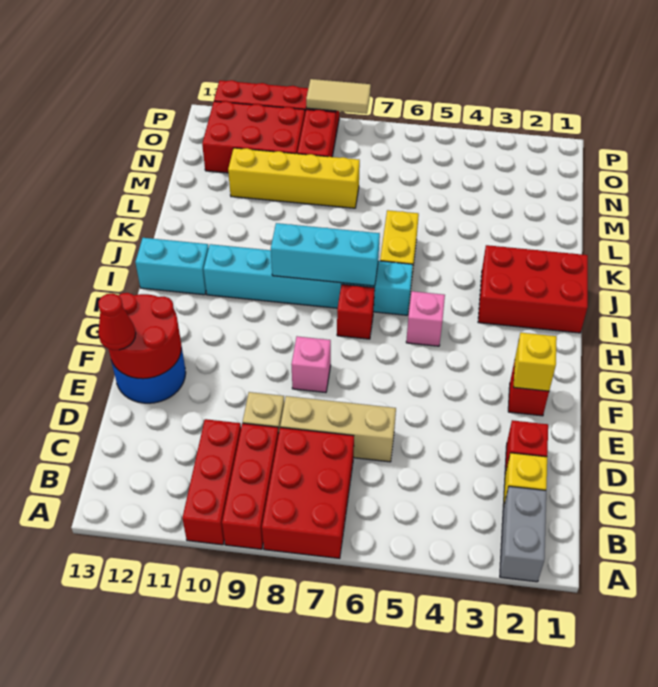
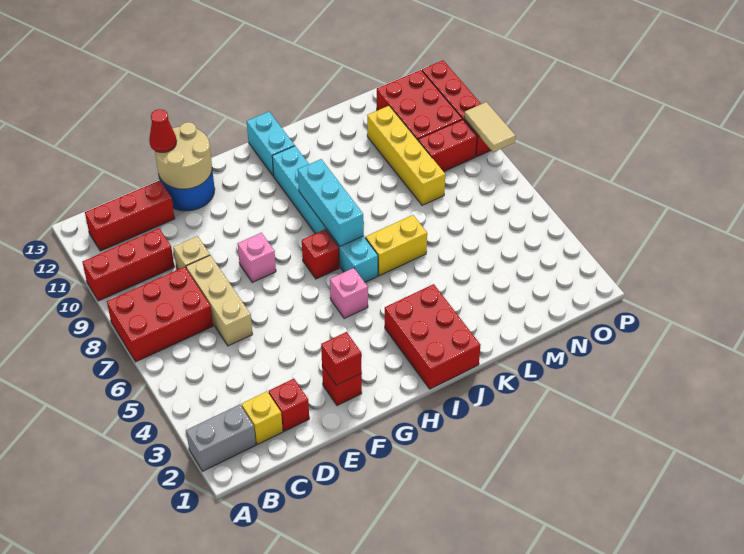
red 1x3 brick [222,423,279,549] -> red 1x3 brick moved to [85,180,175,251]
red 2x2 round brick [109,293,181,379] -> tan 2x2 round brick [155,122,212,189]
yellow 1x1 brick [514,333,557,391] -> red 1x1 brick [321,332,362,385]

